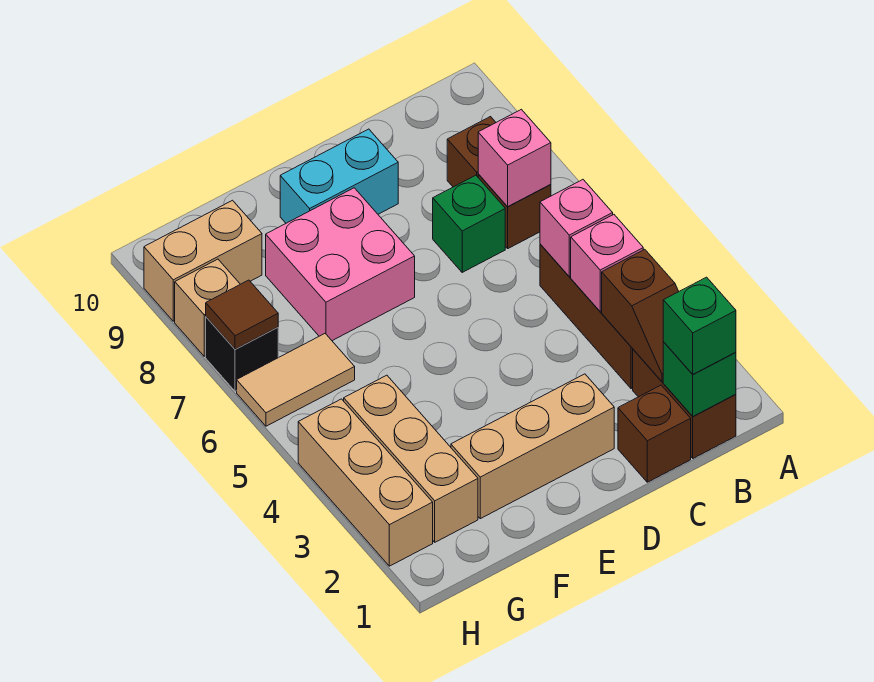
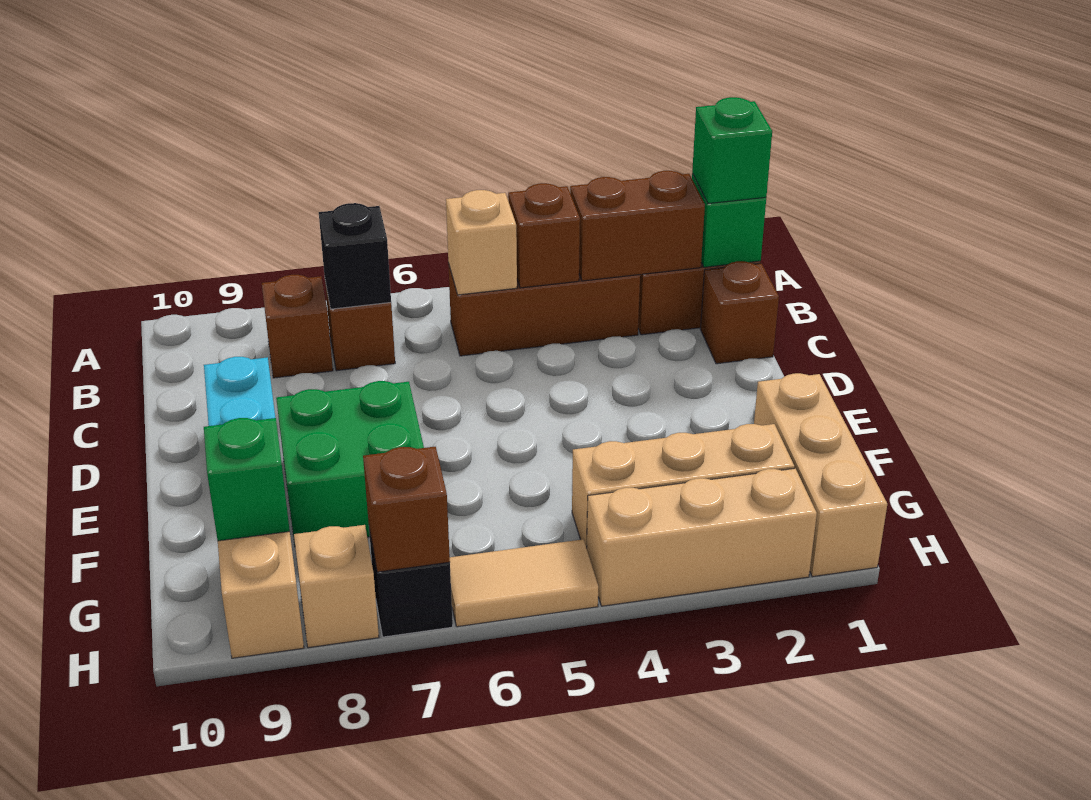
brown 1x2 slope [602,249,679,381] -> brown 1x2 brick [570,171,705,281]
pink 1x1 brick [571,215,643,311] -> brown 1x1 brick [508,183,580,288]
pink 1x1 brick [540,180,613,277] -> tan 1x1 brick [446,190,517,295]
pink 1x1 brick [478,109,551,207] -> black 1x1 brick [319,203,391,309]
green 1x1 brick [433,175,505,272] -> green 1x1 brick moved to [204,418,290,541]
tan 1x3 brick [451,374,614,519] -> tan 1x3 brick moved to [754,373,887,577]
pink 2x2 brick [266,188,415,341] -> green 2x2 brick [276,381,424,545]
tan 1x2 tile [237,334,355,426] -> tan 1x2 tile turned to [450,539,598,627]
brown 1x1 tile [206,280,278,349] -> brown 1x1 brick [363,447,450,572]

